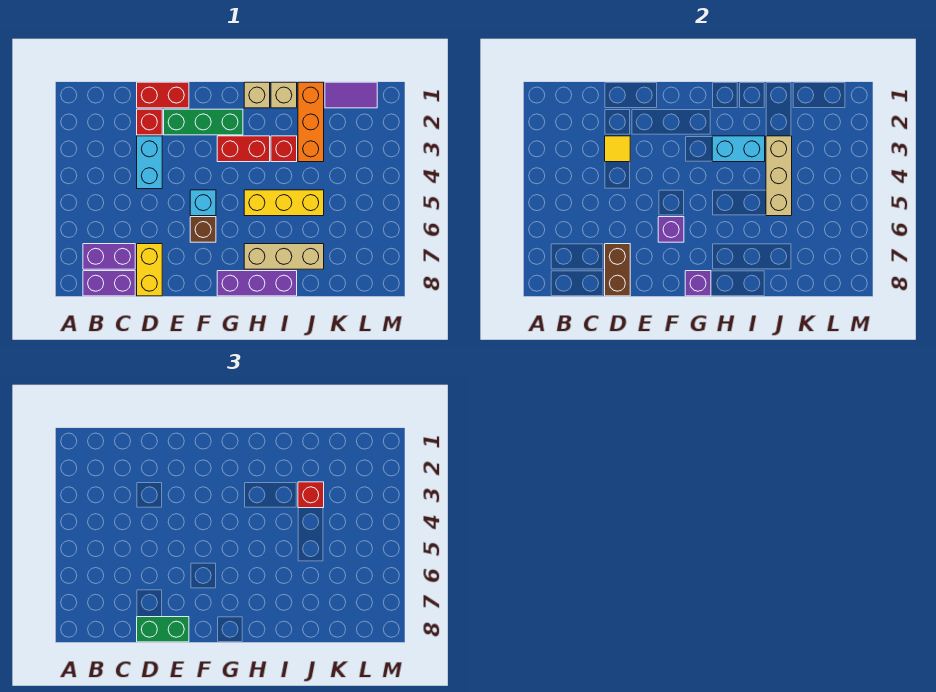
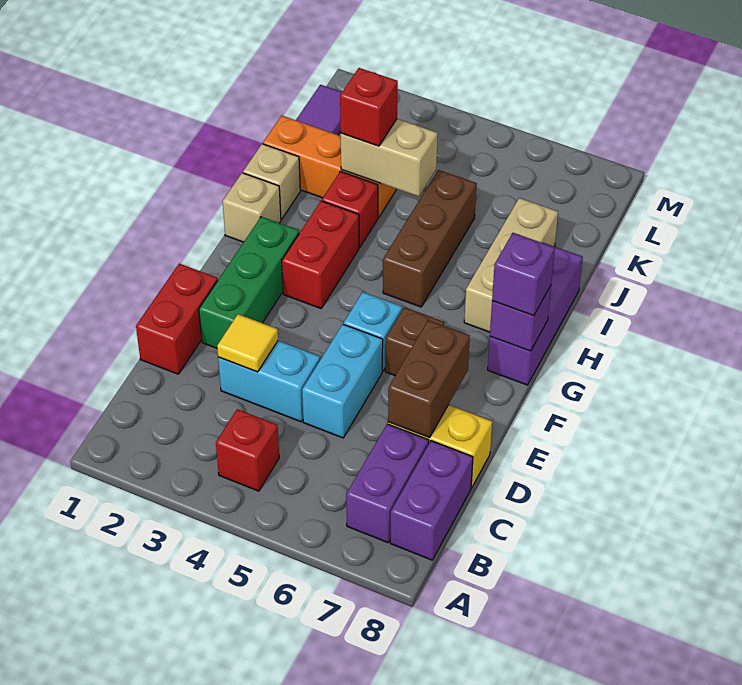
red 1x1 brick [137,109,162,135] -> red 1x1 brick moved to [216,409,279,491]
brown 1x2 brick [605,244,630,296] -> brown 1x2 brick turned to [388,320,470,438]
green 1x2 brick [137,617,189,642] -> none
purple 1x1 brick [658,217,684,242] -> purple 1x1 brick moved to [492,233,555,316]
cyan 1x2 brick [712,136,765,162] -> cyan 1x2 brick moved to [302,324,383,438]
yellow 1x3 brick [244,190,324,216] -> brown 1x3 brick [383,170,477,307]
tan 1x3 brick [766,136,792,216] -> tan 1x2 brick [341,119,438,197]

